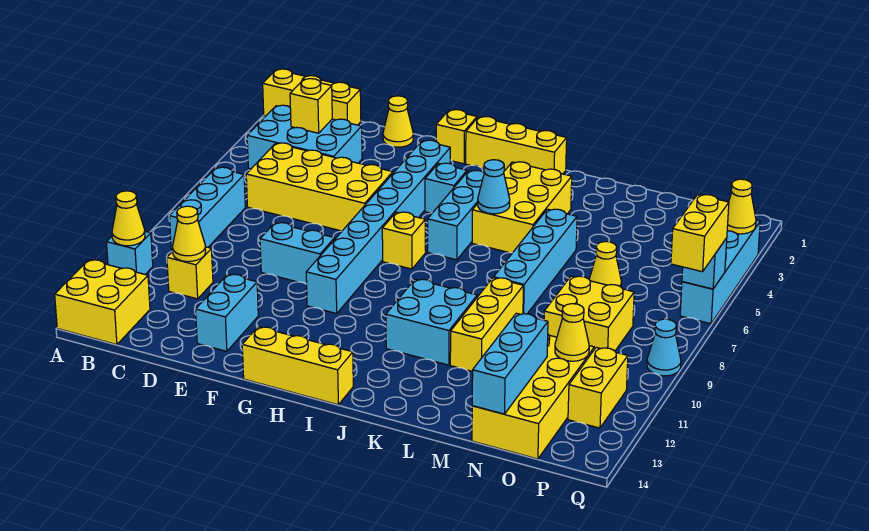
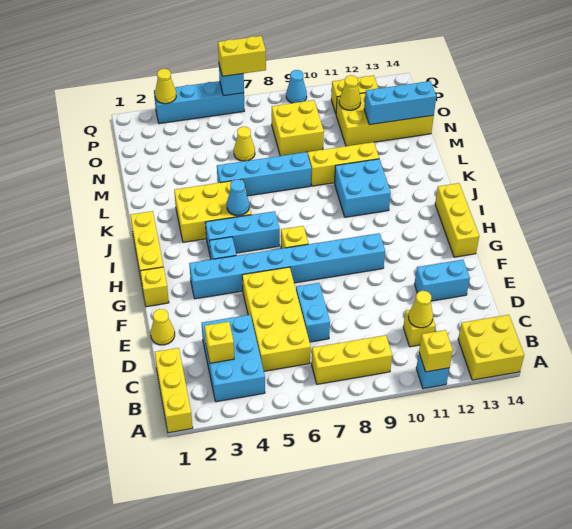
yellow 1x1 cone [112,191,145,246] -> yellow 1x1 brick [419,330,453,372]
cyan 1x3 brick [169,167,245,250] -> yellow 1x3 brick [311,335,392,384]
cyan 1x2 brick [260,223,335,284] -> cyan 1x2 brick moved to [296,283,330,342]

